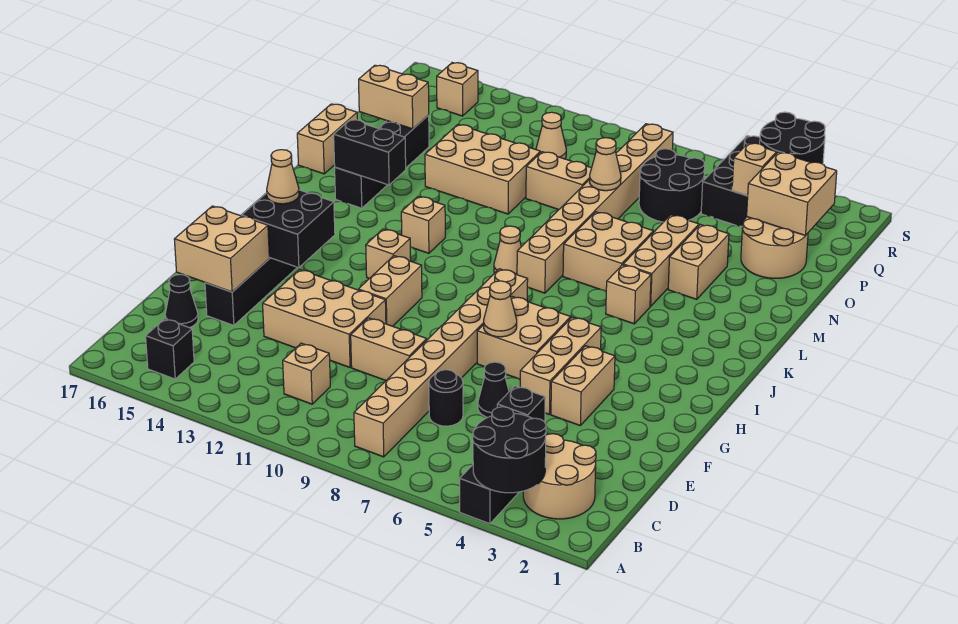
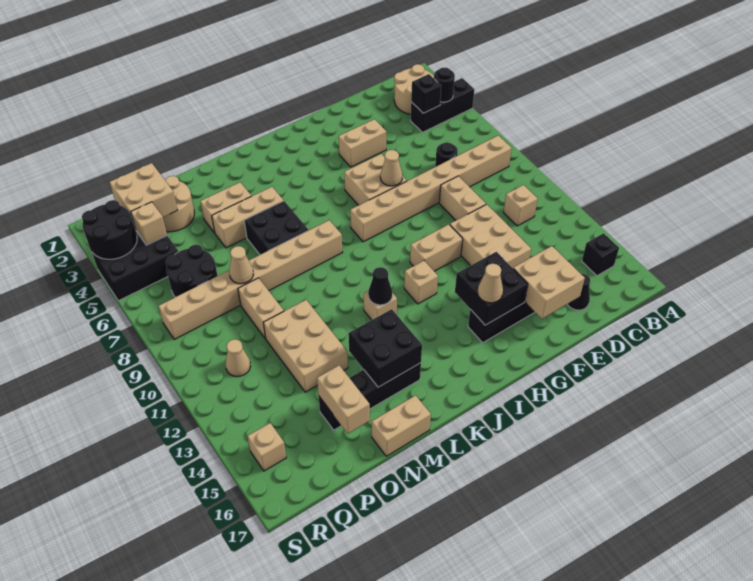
black 2x2 round brick [473,407,546,493] -> black 1x1 round brick [434,68,455,102]
black 1x1 cone [478,362,509,417] -> black 1x1 cone moved to [368,267,392,305]
tan 1x3 brick [520,317,601,414] -> none
tan 1x1 brick [606,265,651,324] -> none
tan 1x1 cone [494,226,521,275] -> none
tan 2x2 brick [563,212,653,291] -> black 2x2 brick [244,201,309,255]
black 1x2 brick [334,119,406,185] -> black 2x2 brick [348,309,422,387]

